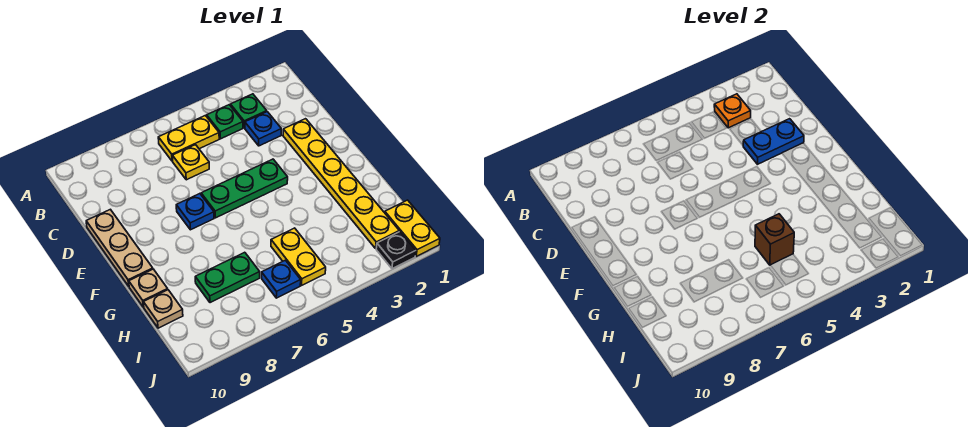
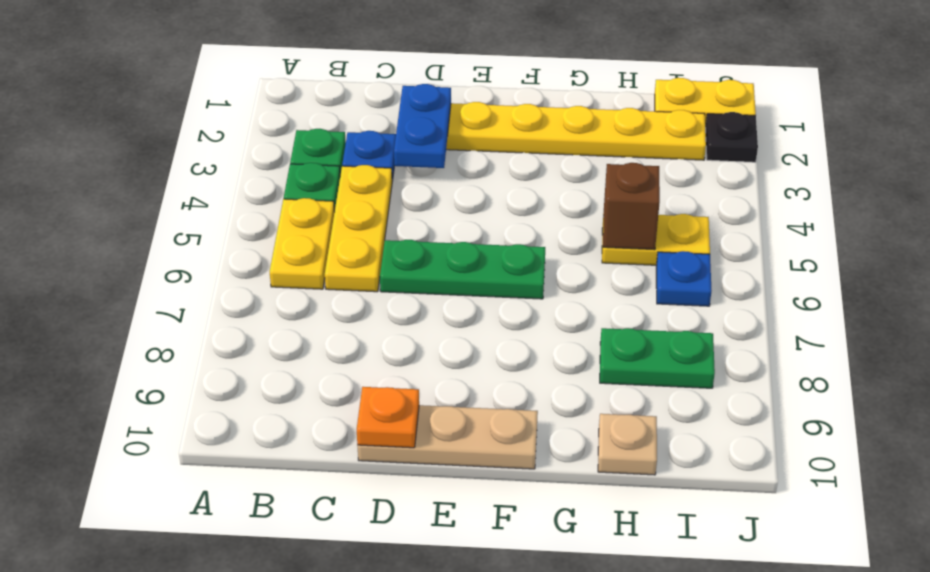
orange 1x1 plate [714,94,751,128] -> orange 1x1 plate moved to [357,387,419,448]
yellow 1x1 plate [172,145,209,180] -> yellow 1x3 plate [325,165,392,292]
green 1x3 plate [201,159,288,218] -> green 1x3 plate turned to [380,240,545,299]
blue 1x1 plate [176,194,214,230] -> none
tan 1x1 plate [129,269,168,307] -> none
green 1x2 plate [195,252,260,303] -> green 1x2 plate turned to [600,328,715,388]

